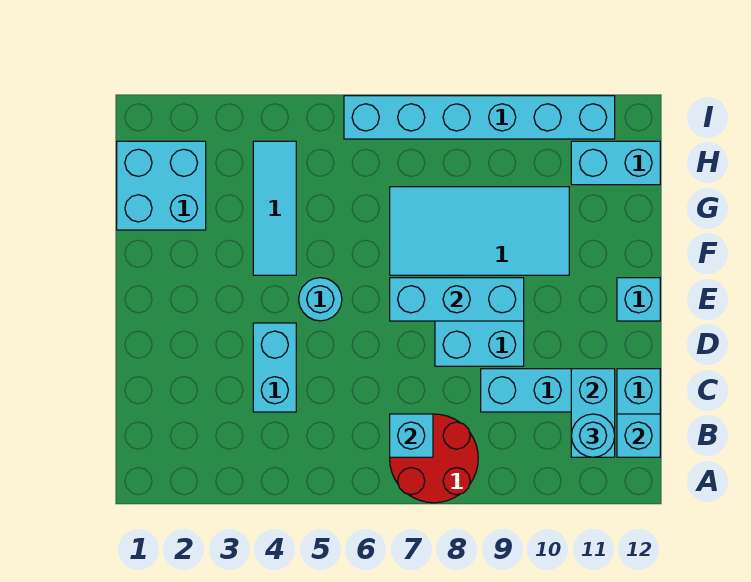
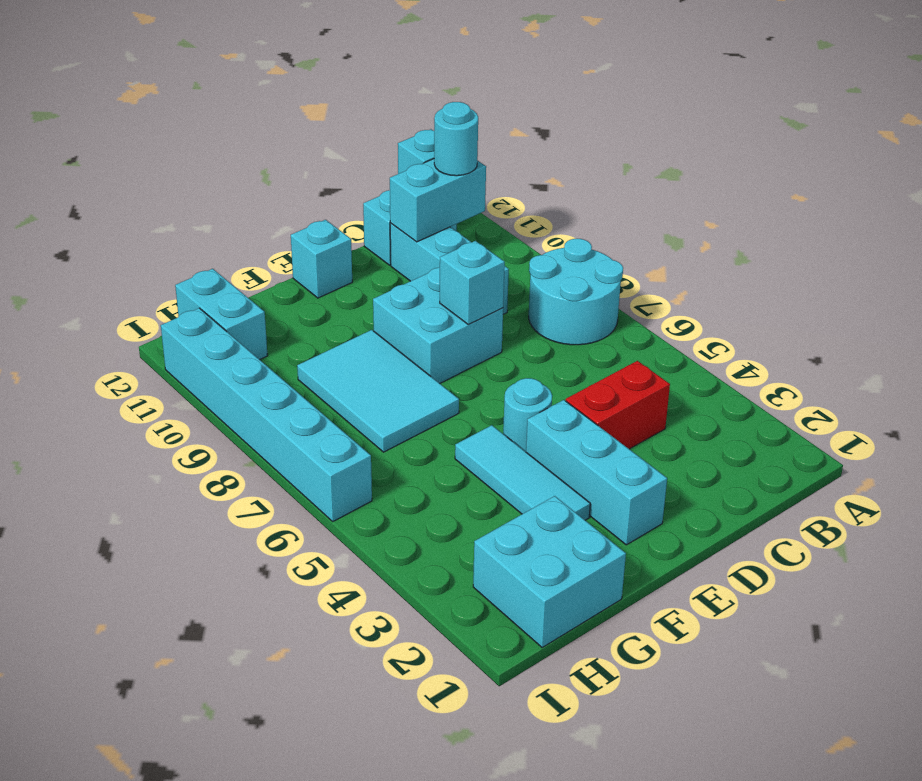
red 2x2 round brick [390,414,478,503] -> cyan 2x2 round brick [529,239,623,345]
cyan 1x1 brick [390,414,433,457] -> cyan 1x1 brick moved to [440,241,505,324]
cyan 1x2 brick [253,323,296,412] -> red 1x2 brick [566,361,670,449]
cyan 1x3 brick [390,278,524,321] -> cyan 1x3 brick moved to [526,400,667,545]
cyan 1x3 tile [253,141,296,275] -> cyan 1x3 tile turned to [455,425,590,520]
cyan 2x4 tile [390,187,569,275] -> cyan 2x3 tile [297,330,459,452]

